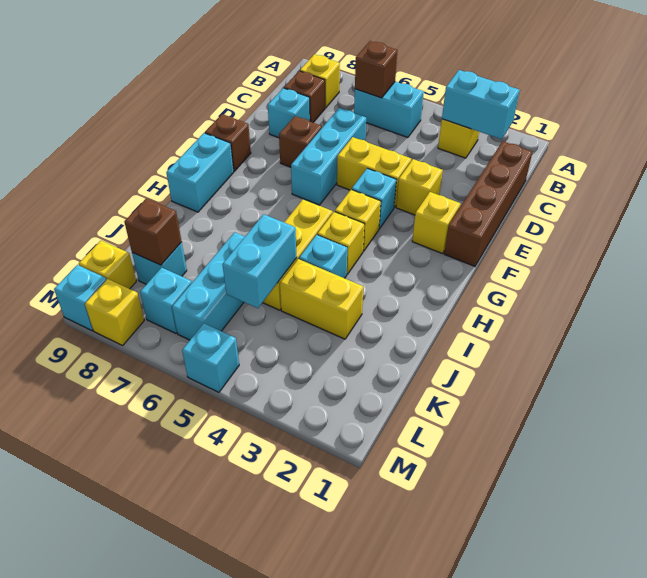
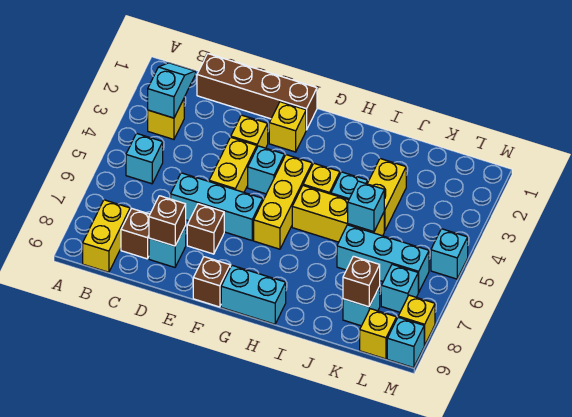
cyan 1x2 brick [442,70,520,139] -> cyan 1x2 slope [148,63,195,118]
cyan 1x2 brick [354,82,424,138] -> cyan 1x1 brick [126,133,163,184]
brown 1x1 brick [355,41,398,98] -> brown 1x1 brick moved to [149,196,186,246]
yellow 1x1 brick [300,54,340,108] -> yellow 1x2 brick [83,200,130,272]
yellow 1x1 brick [335,189,381,251] -> yellow 1x3 brick [254,155,312,249]
cyan 1x2 brick [222,214,297,308] -> cyan 1x1 brick [348,181,384,232]

